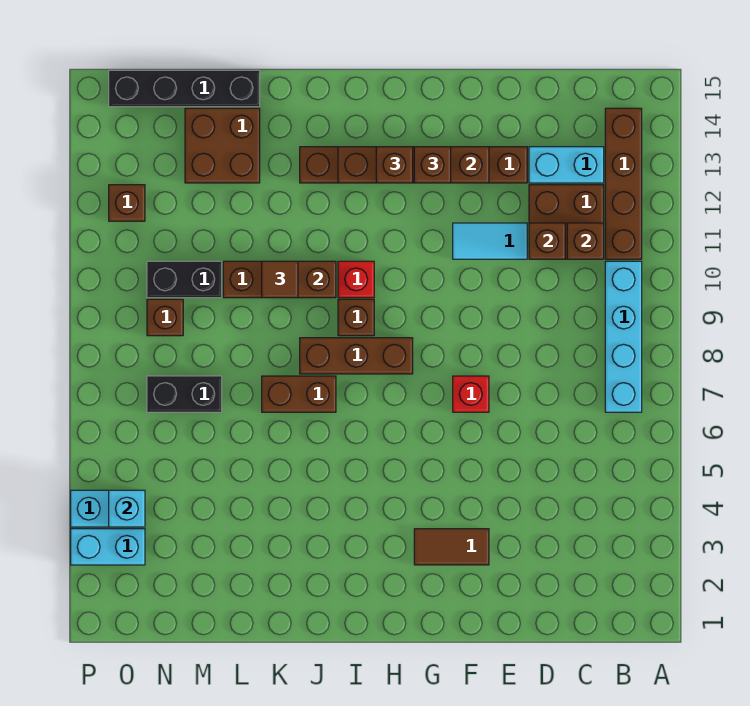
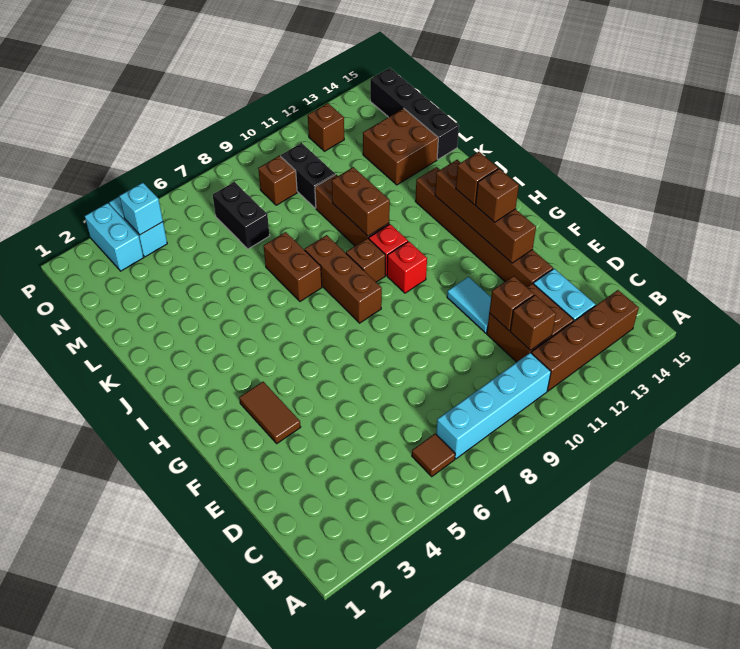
red 1x1 brick [453,376,489,412] -> red 1x1 brick moved to [387,241,427,293]
brown 1x1 tile [262,261,298,298] -> brown 1x1 tile moved to [412,434,455,476]

